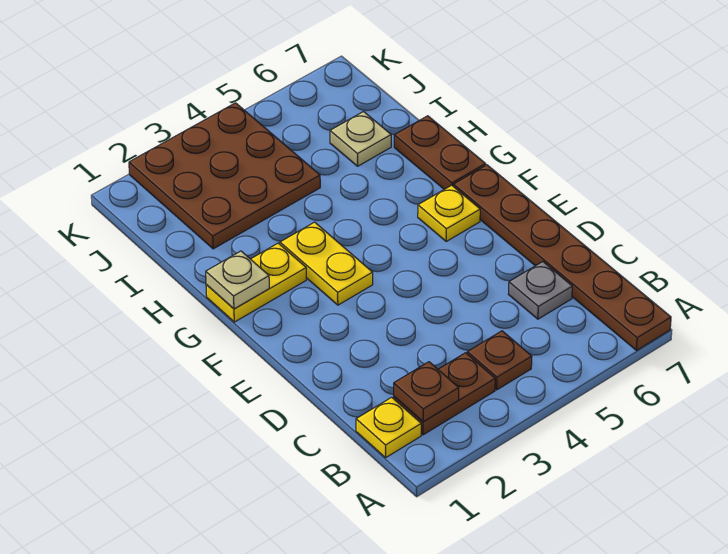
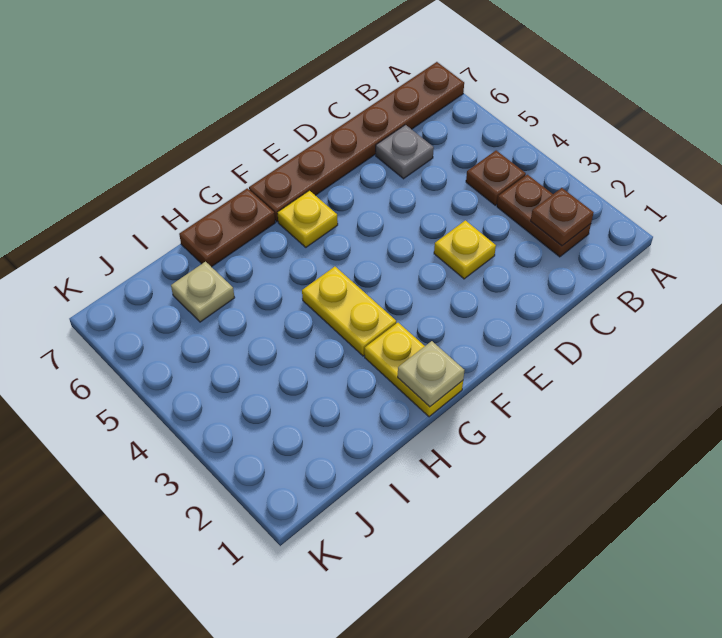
yellow 1x1 plate [356,397,421,458] -> yellow 1x1 plate moved to [434,220,496,279]
yellow 1x2 plate [280,222,373,305] -> yellow 1x2 plate turned to [302,267,396,356]
brown 3x3 plate [129,103,320,249] -> none

